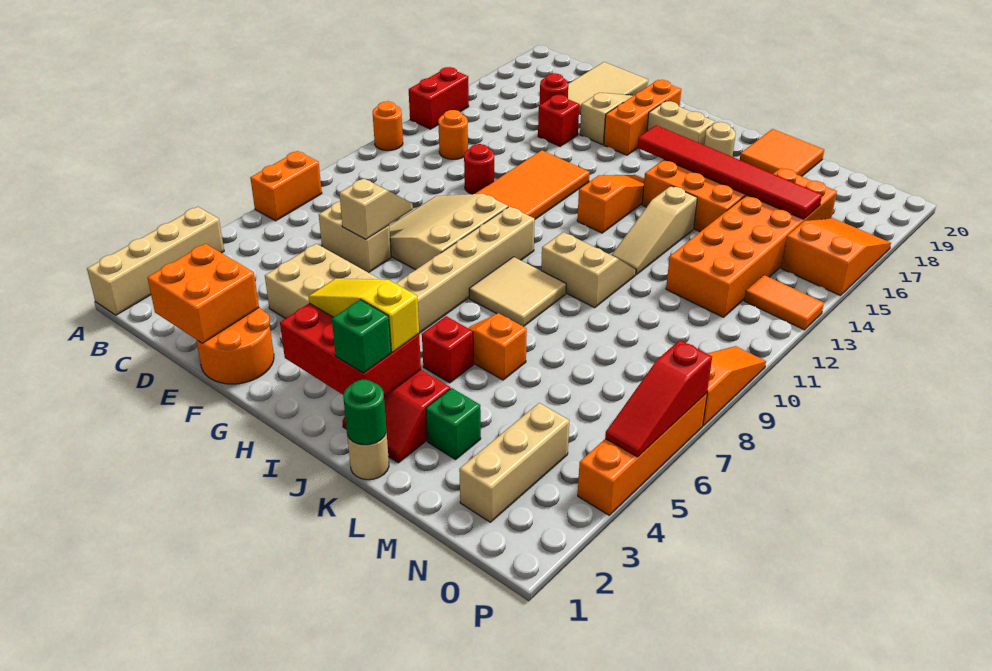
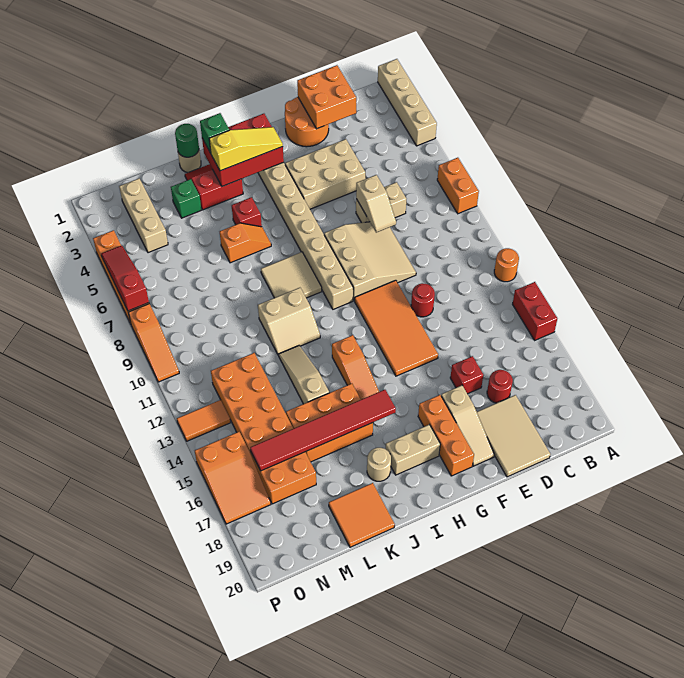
orange 1x1 round brick [438,110,468,160] -> none

